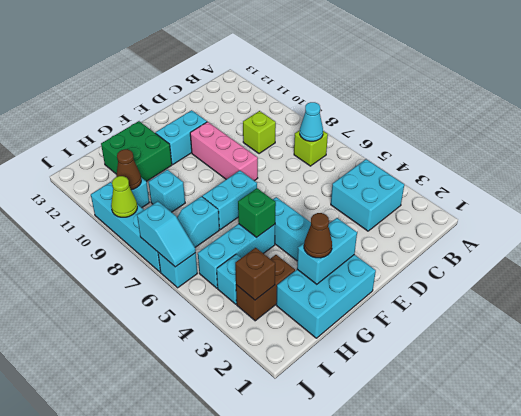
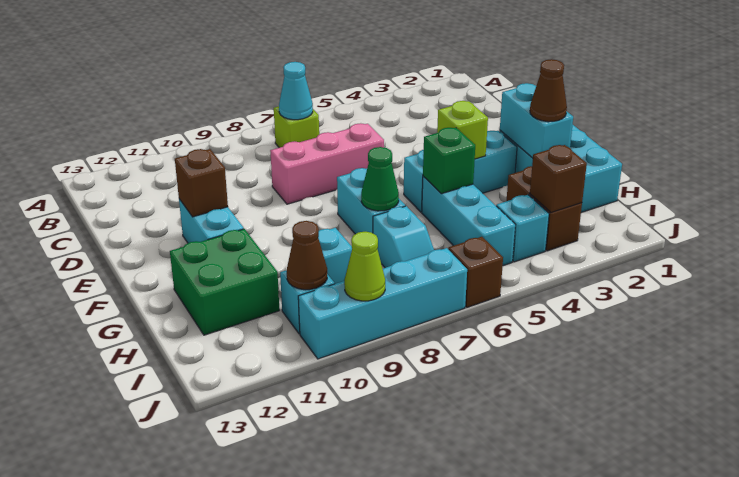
cyan 2x2 brick [331,159,404,231] -> none
lime 1x1 brick [243,111,276,154] -> lime 1x1 brick moved to [437,101,488,159]
pink 1x3 brick [190,122,258,181] -> pink 1x3 brick moved to [270,123,384,204]
none -> brown 1x1 brick [175,149,228,217]
none -> green 1x1 cone [361,147,399,211]
cyan 1x1 brick [158,253,197,288] -> brown 1x1 brick [448,237,503,307]
cyan 1x2 slope [137,201,196,267] -> none

